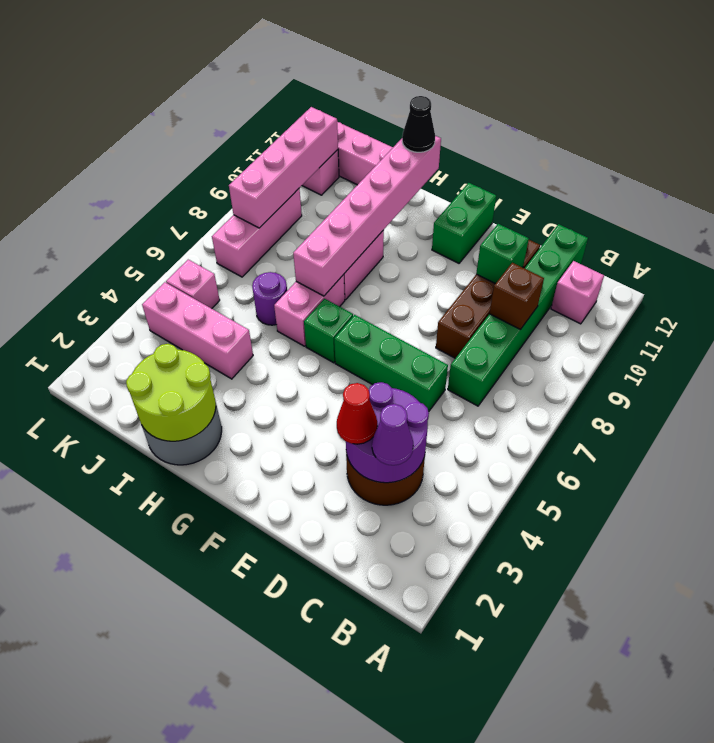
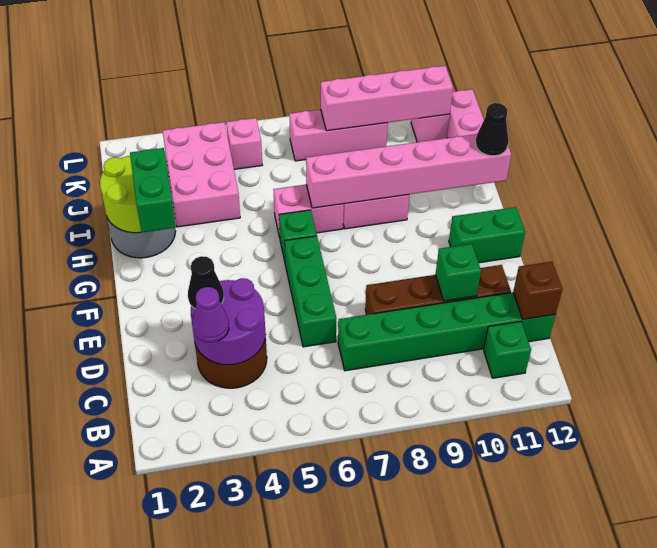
pink 1x1 brick [551,261,604,324] -> green 1x1 brick [484,322,531,378]
brown 1x1 brick [489,263,544,330] -> brown 1x1 brick moved to [513,262,562,319]
red 1x1 cone [337,383,377,444] -> black 1x1 cone [188,256,224,309]
none -> green 1x2 brick [130,148,176,233]
pink 1x3 brick [142,282,253,379] -> pink 2x3 brick [163,122,240,227]
purple 1x1 round brick [252,272,287,325] -> none

